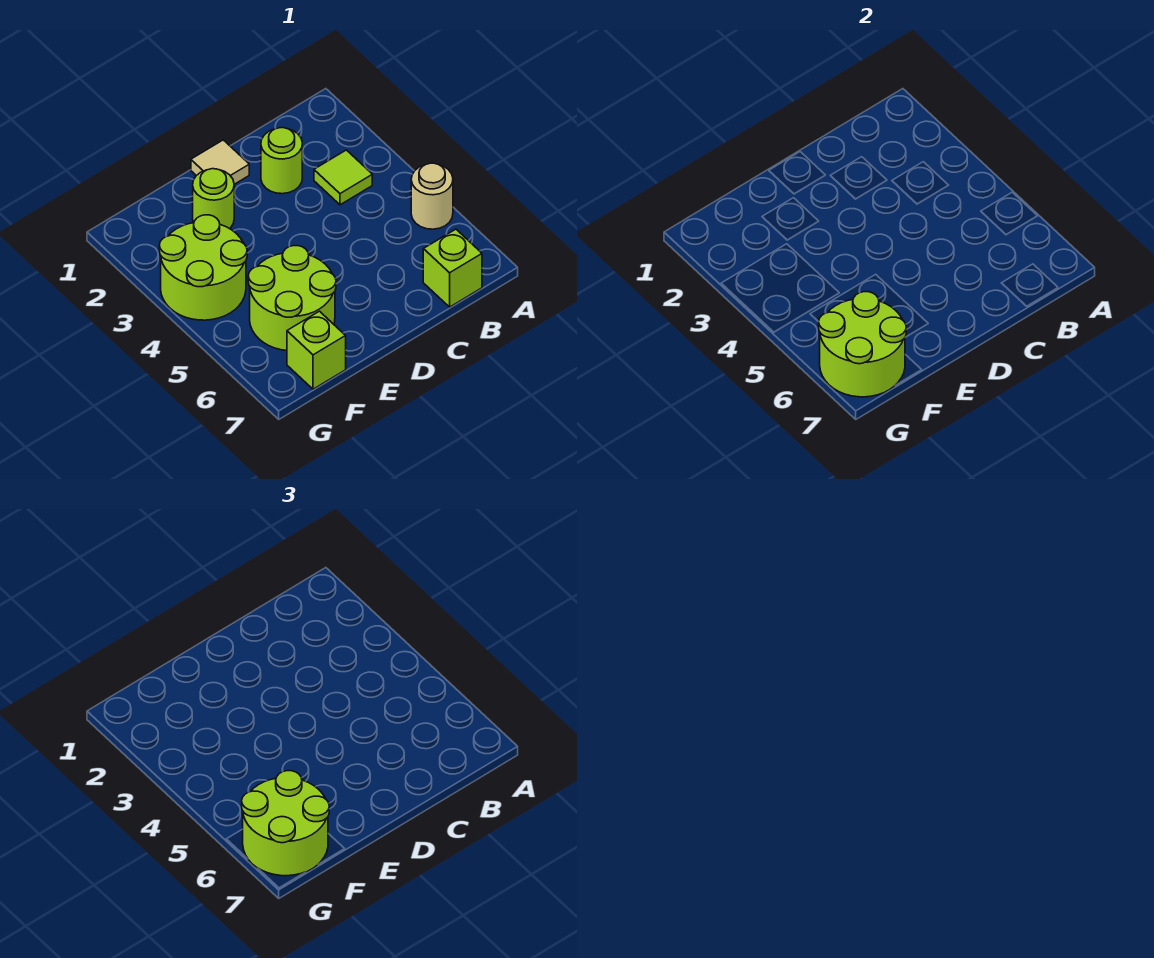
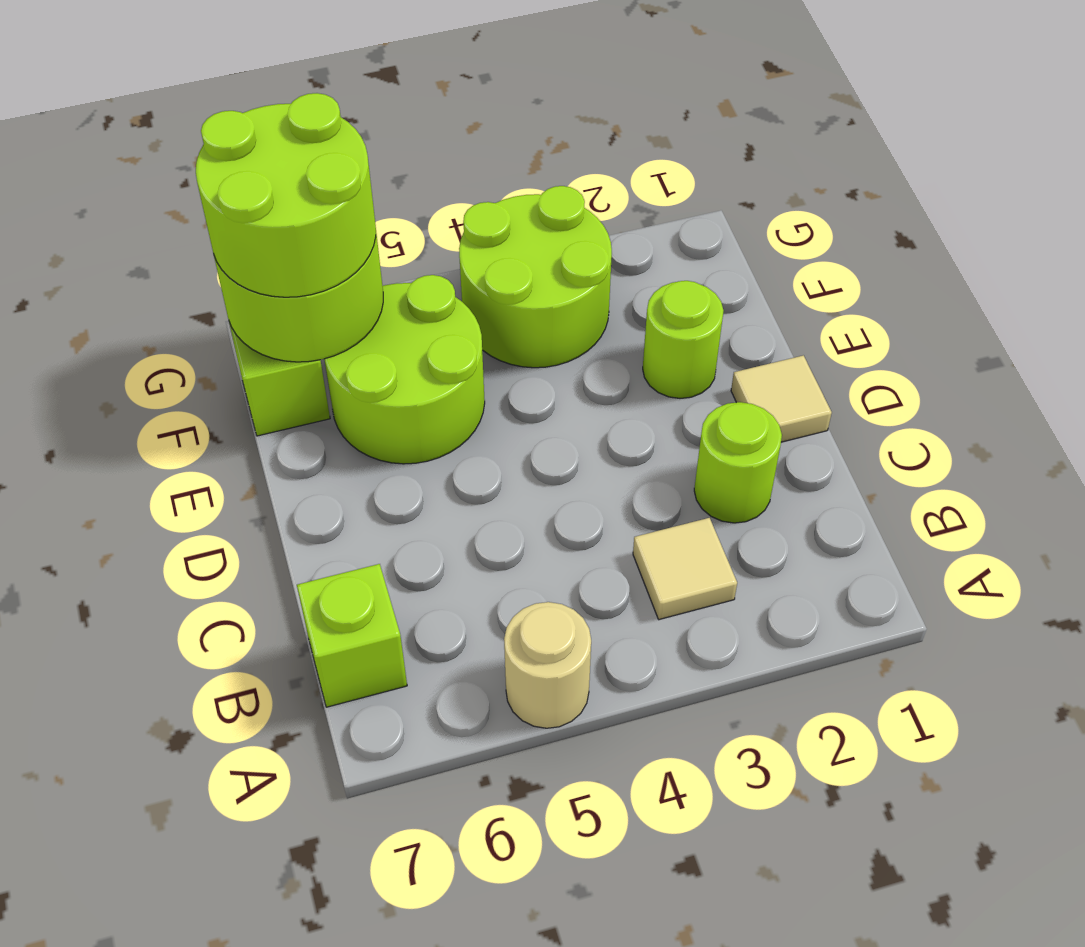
lime 1x1 tile [314,150,372,205] -> tan 1x1 tile [633,518,737,620]

